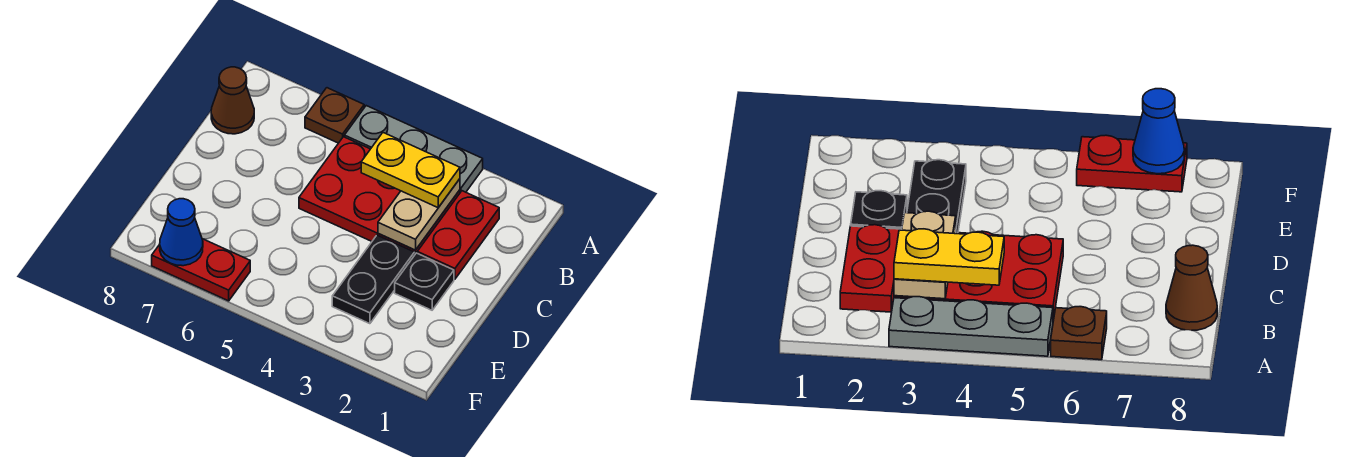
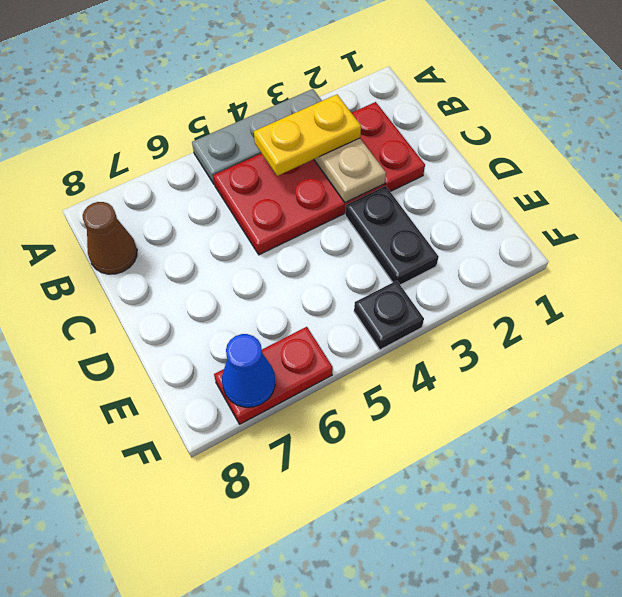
brown 1x1 plate [305,88,364,143] -> none
black 1x1 plate [395,253,454,310] -> black 1x1 plate moved to [354,281,424,350]

